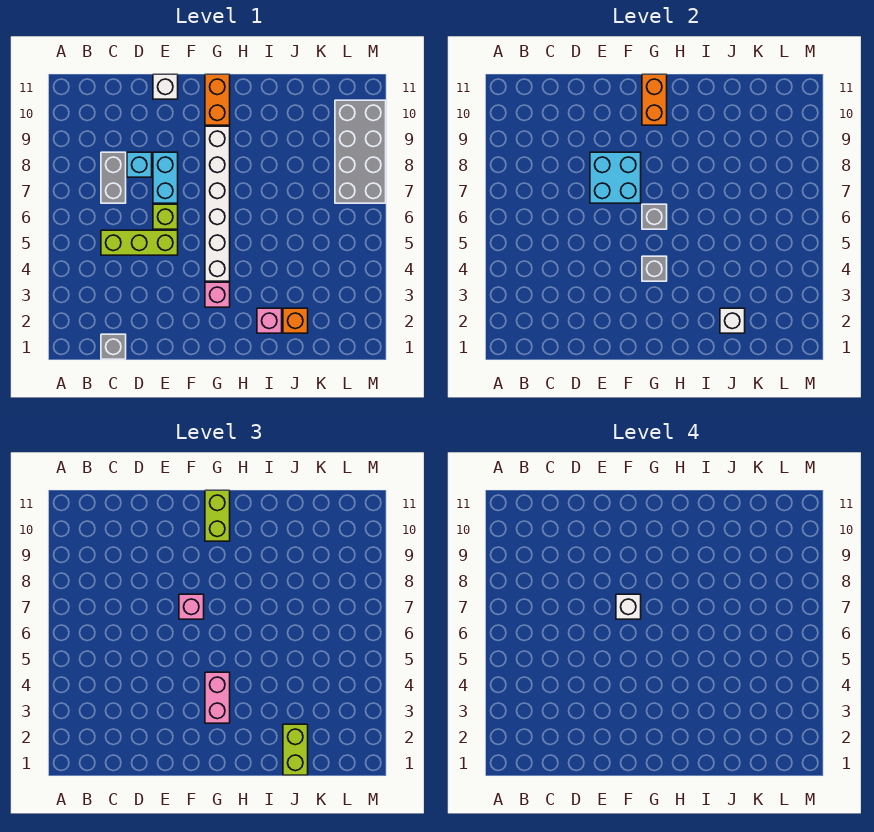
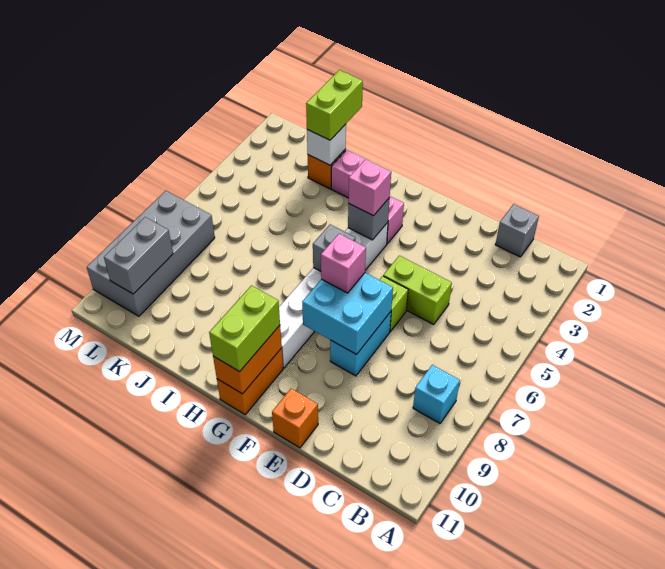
lime 1x3 brick [101,230,178,255] -> lime 1x2 brick [383,256,452,324]
grey 1x2 brick [101,152,126,203] -> grey 1x2 brick moved to [104,217,173,294]
cyan 1x1 brick [127,152,152,177] -> cyan 1x1 brick moved to [413,365,460,423]
white 1x1 brick [153,74,178,99] -> orange 1x1 brick [272,389,318,448]
white 1x1 brick [616,594,641,619] -> none
pink 1x2 brick [205,672,230,723] -> pink 1x1 brick [348,159,391,216]

